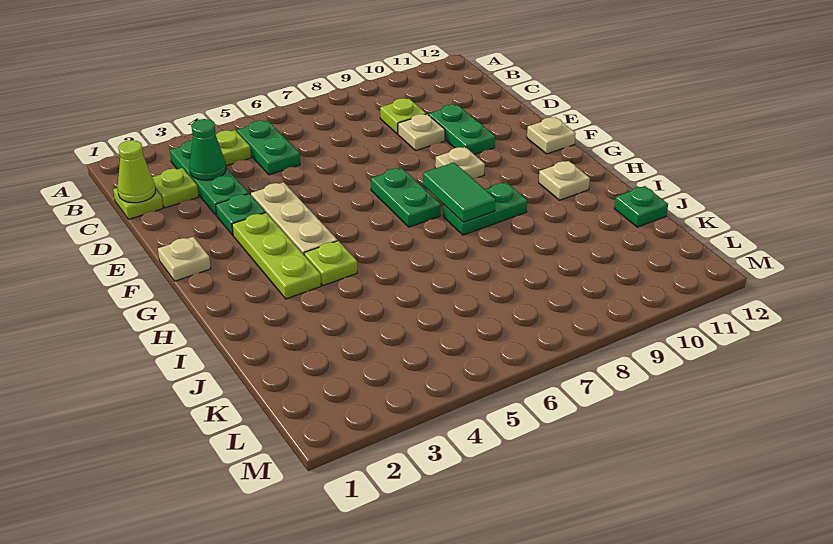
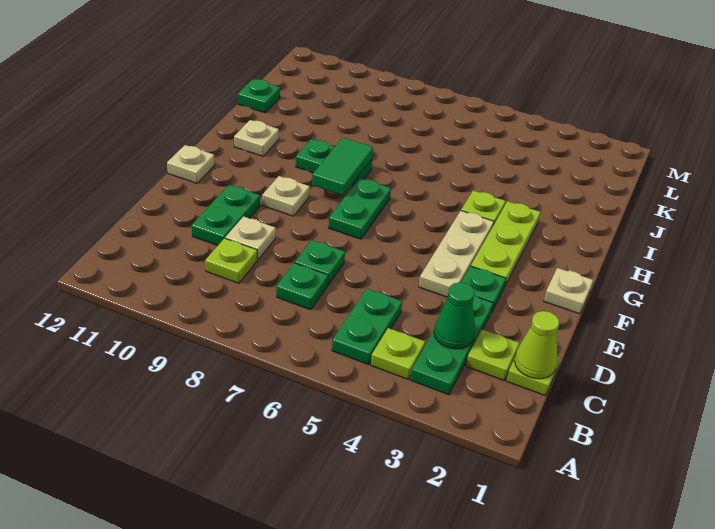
none -> green 1x1 plate [276,263,328,310]
none -> green 1x1 plate [295,240,345,285]

